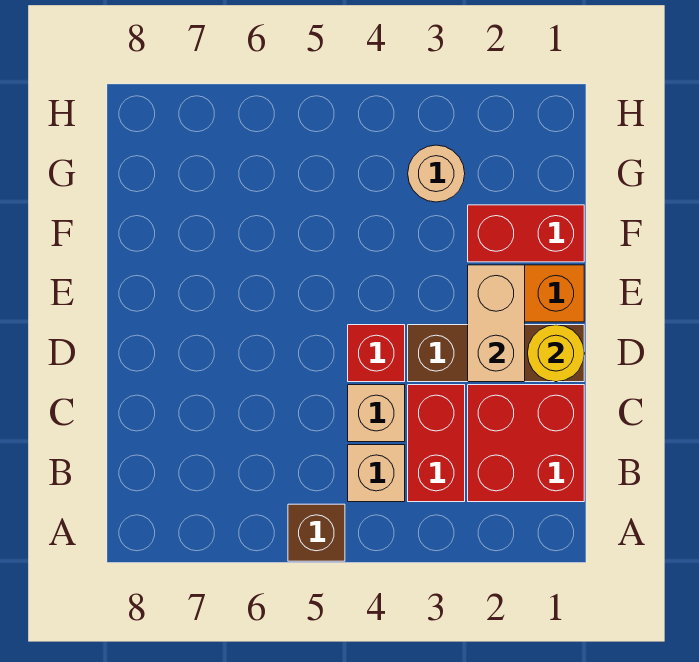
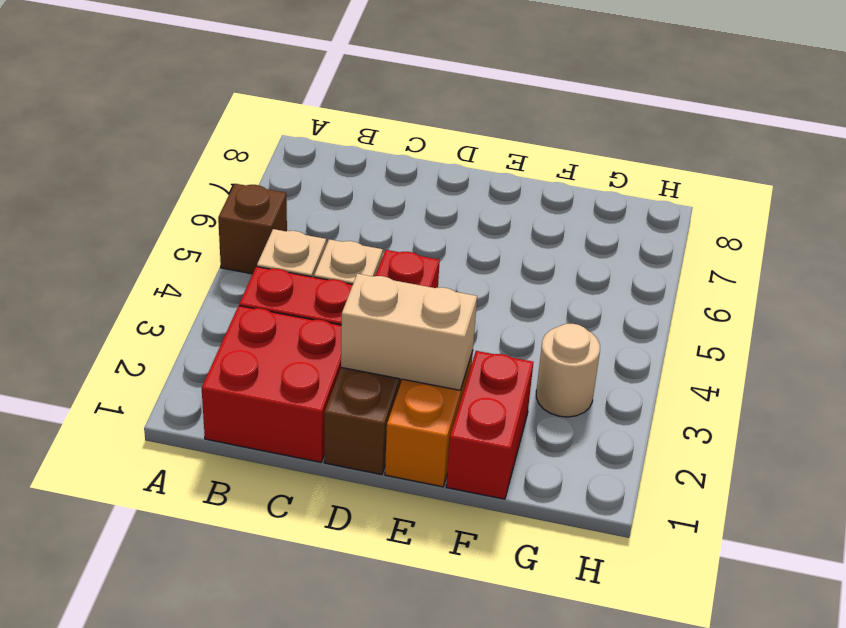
yellow 1x1 round brick [527,325,584,382] -> none

